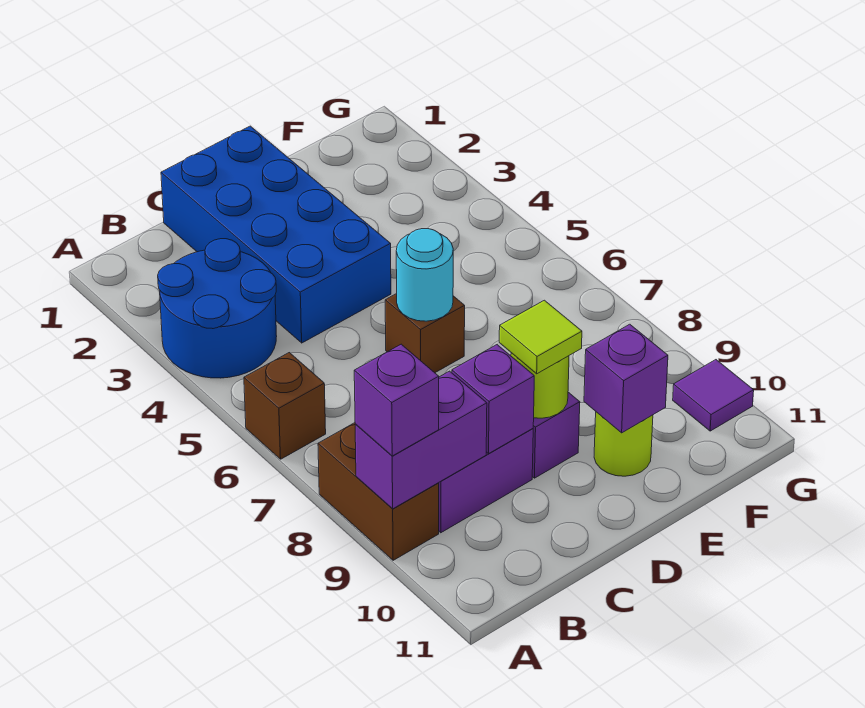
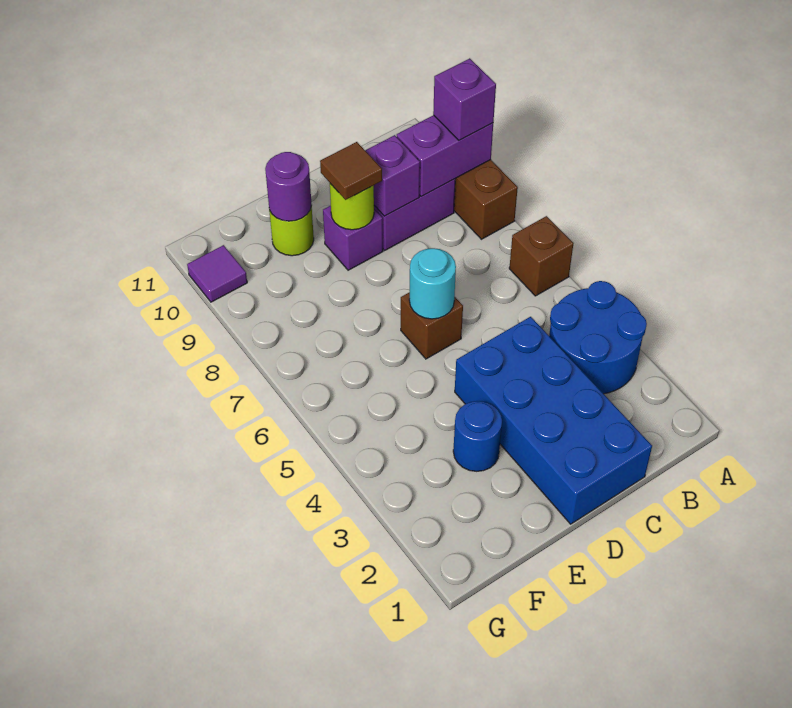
lime 1x1 tile [499,300,582,374] -> brown 1x1 tile [320,142,382,200]
none -> blue 1x1 round brick [453,401,502,471]
purple 1x1 brick [584,324,668,433] -> purple 1x1 round brick [265,152,312,221]

